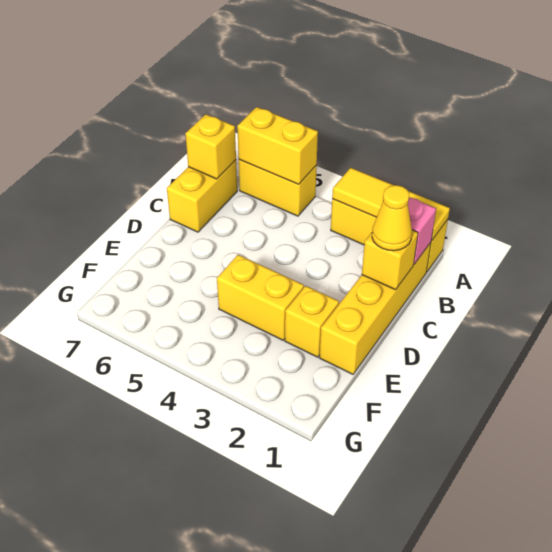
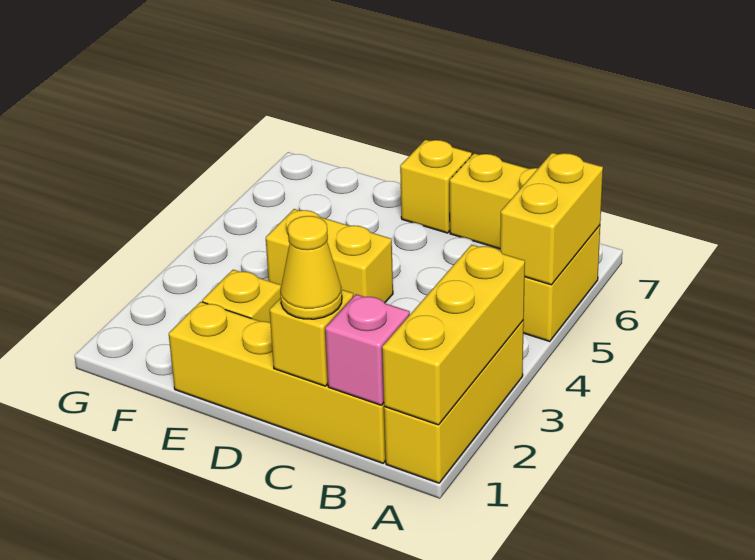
yellow 1x3 tile [332,168,450,241] -> yellow 1x3 brick [382,245,525,425]
yellow 1x1 brick [185,114,236,179] -> yellow 1x1 brick moved to [400,140,472,233]
yellow 1x2 brick [217,255,304,340] -> yellow 1x2 brick turned to [266,209,393,303]

